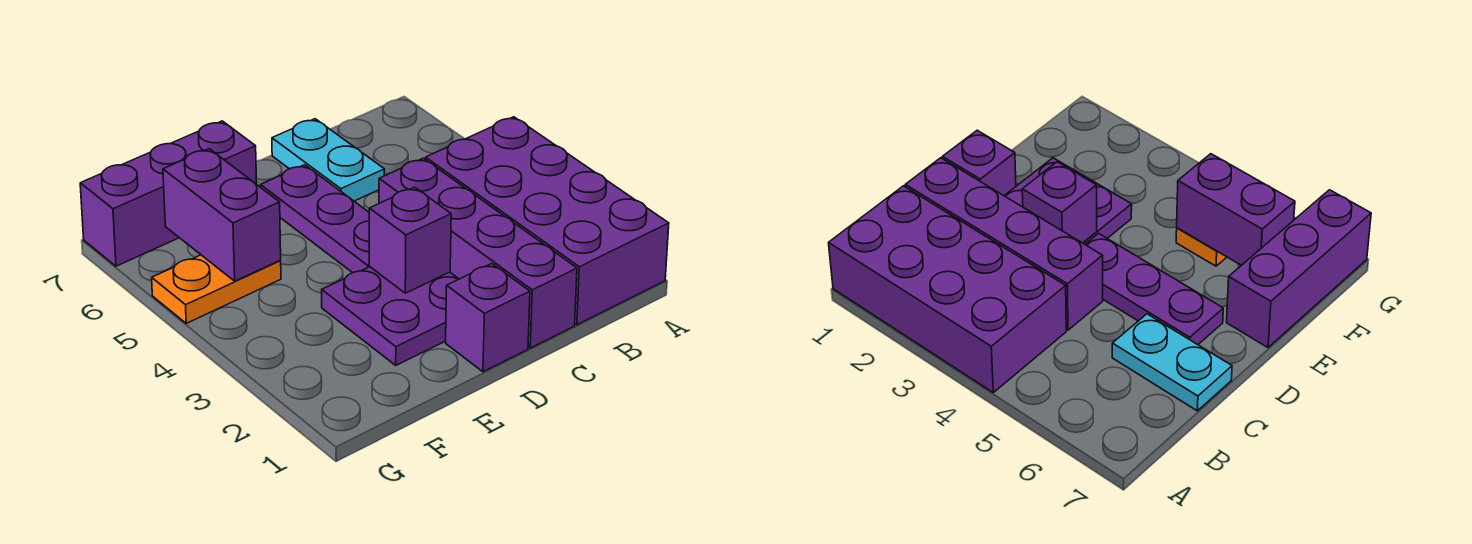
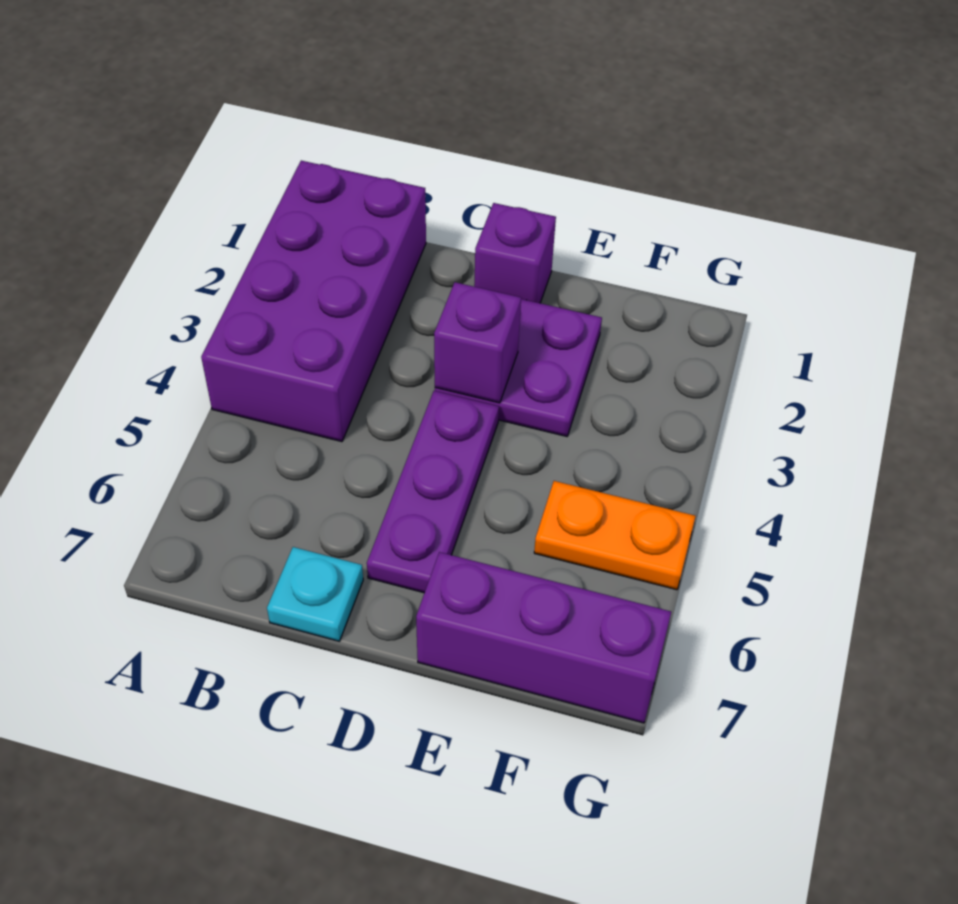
purple 1x4 brick [379,158,577,348] -> none
cyan 1x2 plate [272,119,385,201] -> cyan 1x1 plate [267,547,363,641]
purple 1x2 brick [163,149,281,281] -> none

